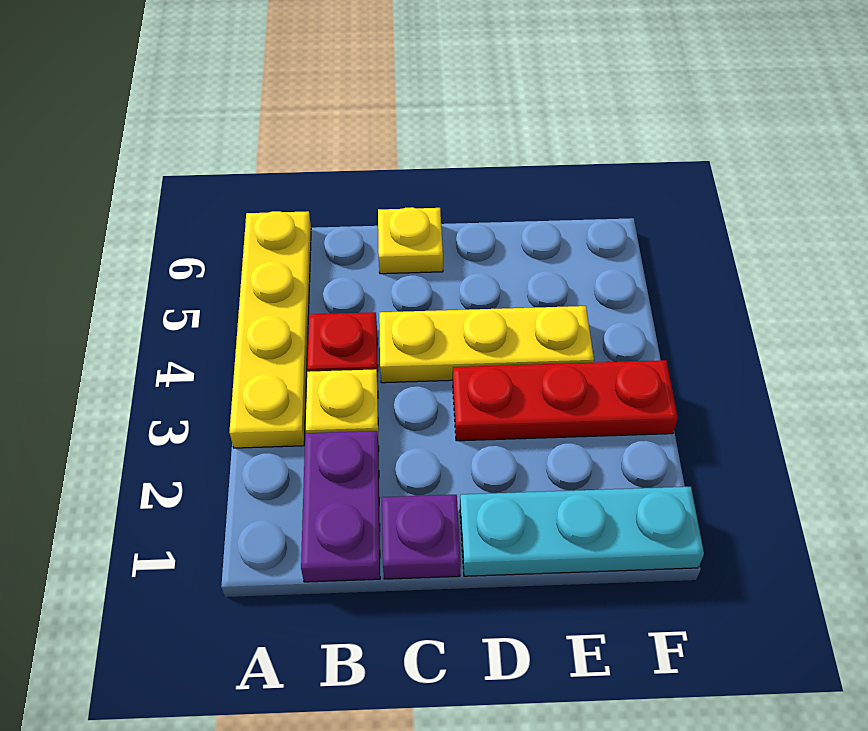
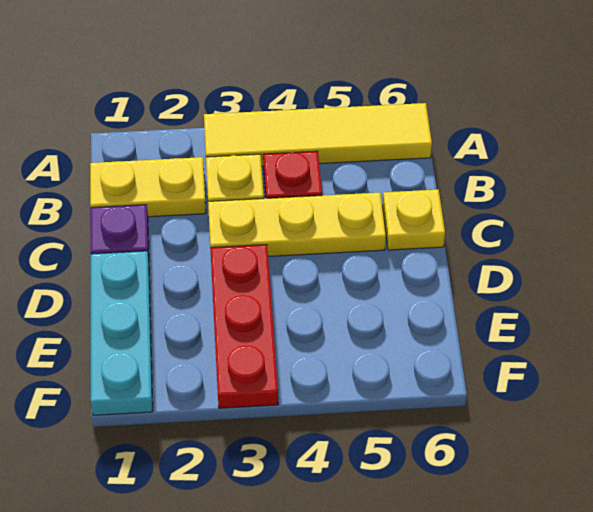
yellow 1x4 plate [229,211,311,448] -> yellow 1x4 tile [204,103,432,167]
purple 1x2 plate [301,431,380,582] -> yellow 1x2 plate [90,157,206,217]
yellow 1x3 plate [379,306,594,383] -> yellow 1x3 plate turned to [208,193,386,256]

